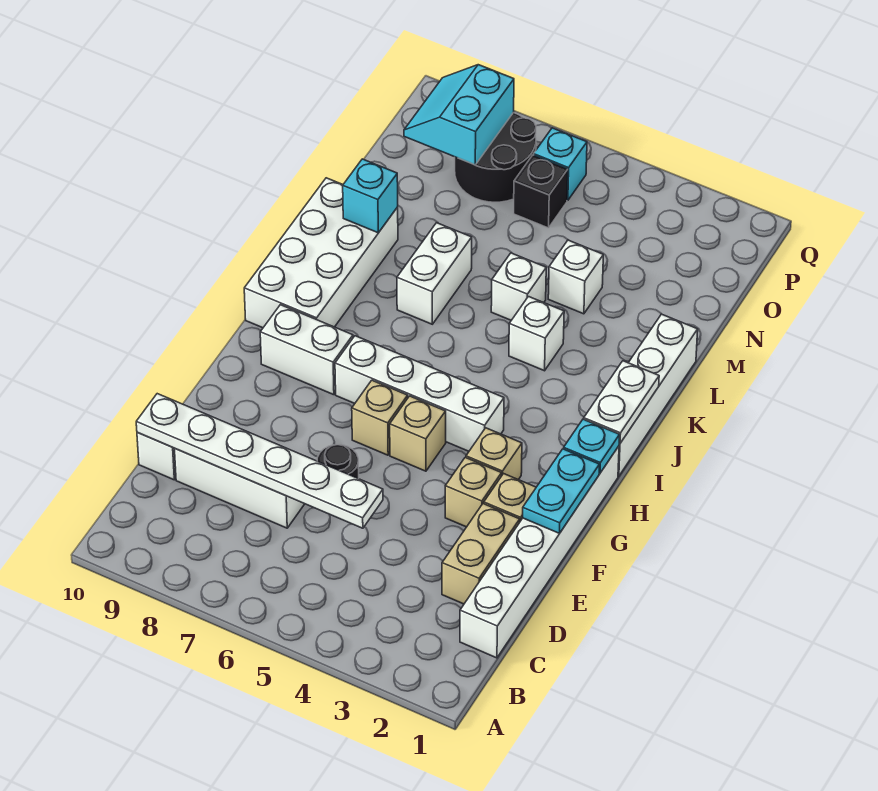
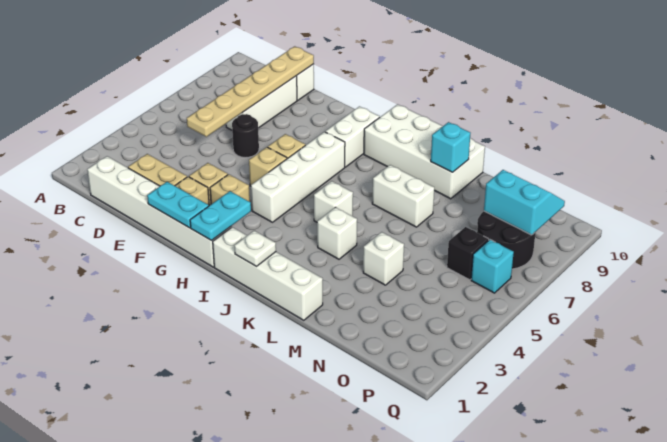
white 1x6 plate [136,394,383,528] -> tan 1x6 plate [187,46,314,137]
cyan 1x1 plate [564,419,620,473] -> cyan 1x2 plate [190,191,251,241]
white 1x2 plate [584,361,659,444] -> white 1x1 plate [234,231,276,267]
white 1x1 brick [491,253,546,320] -> white 1x1 brick moved to [314,181,353,222]

